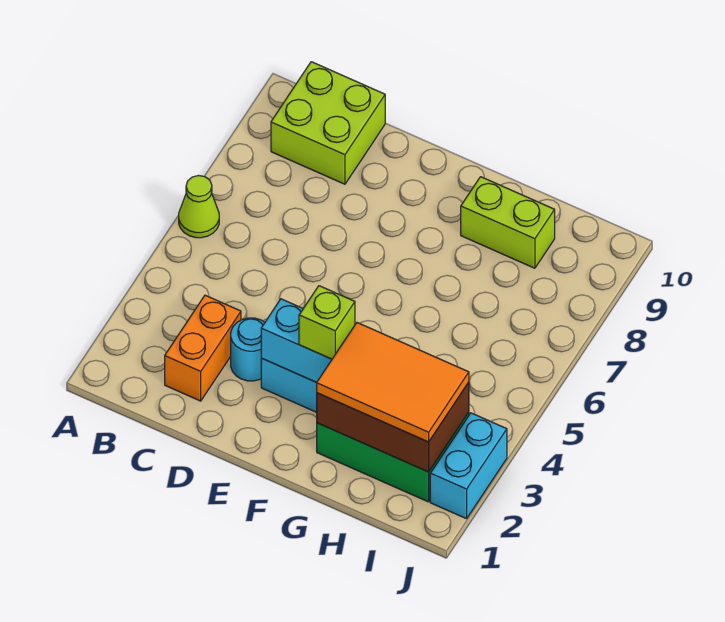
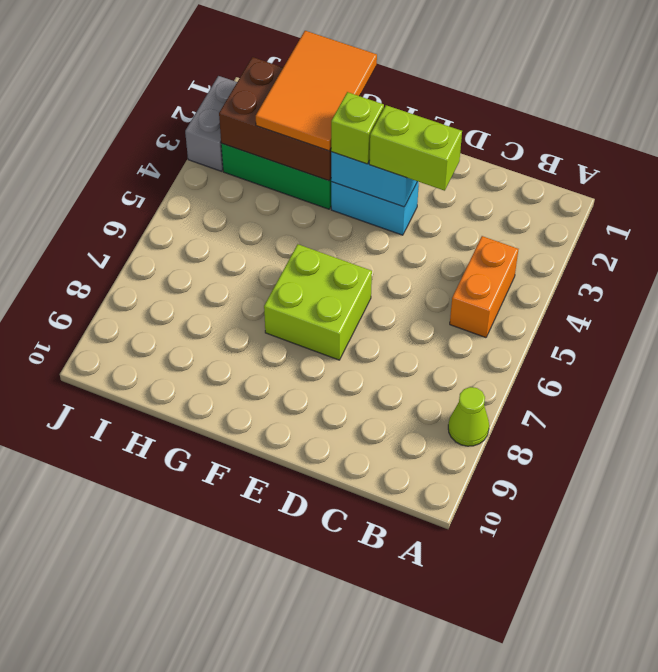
lime 1x1 cone [179,176,219,238] -> lime 1x1 cone moved to [448,387,489,446]
lime 2x2 brick [271,62,385,184] -> lime 2x2 brick moved to [264,244,372,360]
orange 1x2 brick [165,295,241,401] -> orange 1x2 brick moved to [450,236,518,338]
cyan 1x1 round brick [231,318,265,381] -> none
orange 2x3 tile [317,323,469,442] -> orange 2x3 tile turned to [256,31,377,151]
lime 1x2 brick [461,177,555,268] -> lime 1x2 brick moved to [369,105,462,191]
cyan 1x2 brick [430,413,507,519] -> grey 1x2 brick [185,76,237,171]

